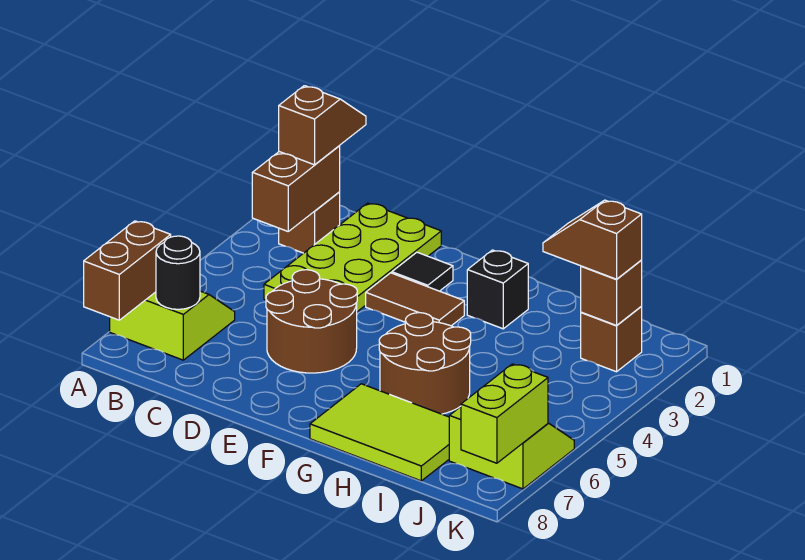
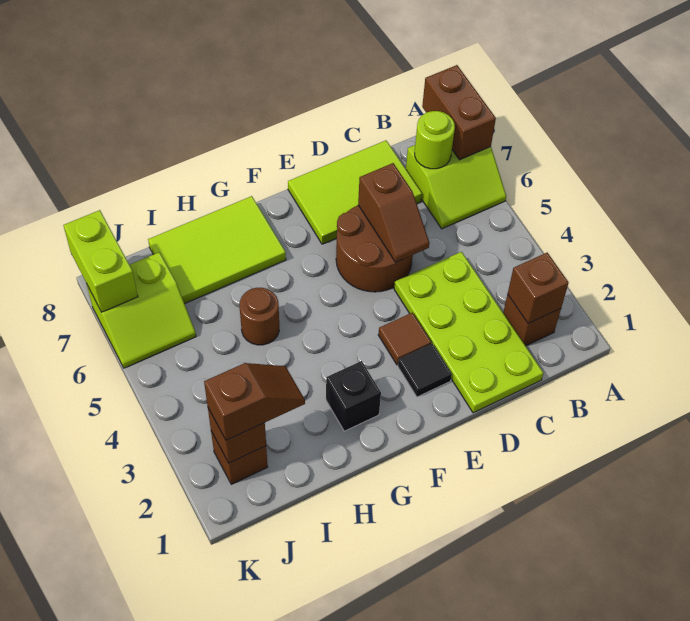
brown 1x2 slope [279,86,366,165] -> brown 1x2 slope moved to [358,163,429,262]
brown 1x2 brick [252,146,340,231] -> brown 1x1 brick [508,253,569,323]
black 1x1 round brick [156,236,200,309] -> lime 1x1 round brick [415,111,455,169]
none -> lime 2x3 tile [288,140,422,244]
brown 1x2 tile [366,273,464,326] -> brown 1x1 tile [378,313,431,365]
brown 2x2 round brick [379,313,471,414] -> brown 1x1 round brick [240,288,279,345]

